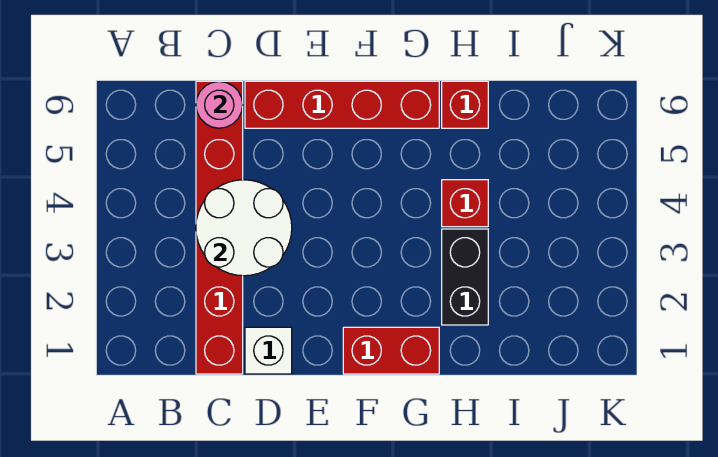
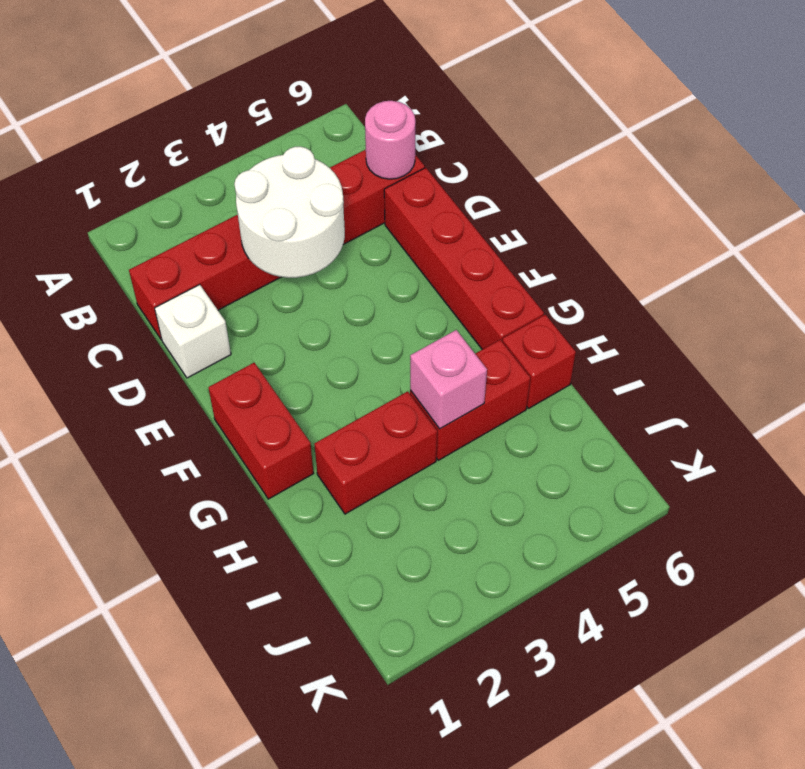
black 1x2 brick [442,229,488,325] -> red 1x2 brick [314,391,437,514]
red 1x1 brick [442,180,488,227] -> red 1x2 brick [410,340,530,460]
none -> pink 1x1 brick [410,330,487,429]

